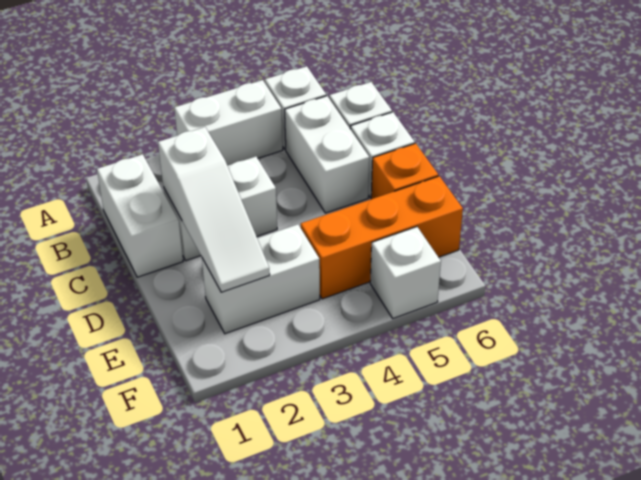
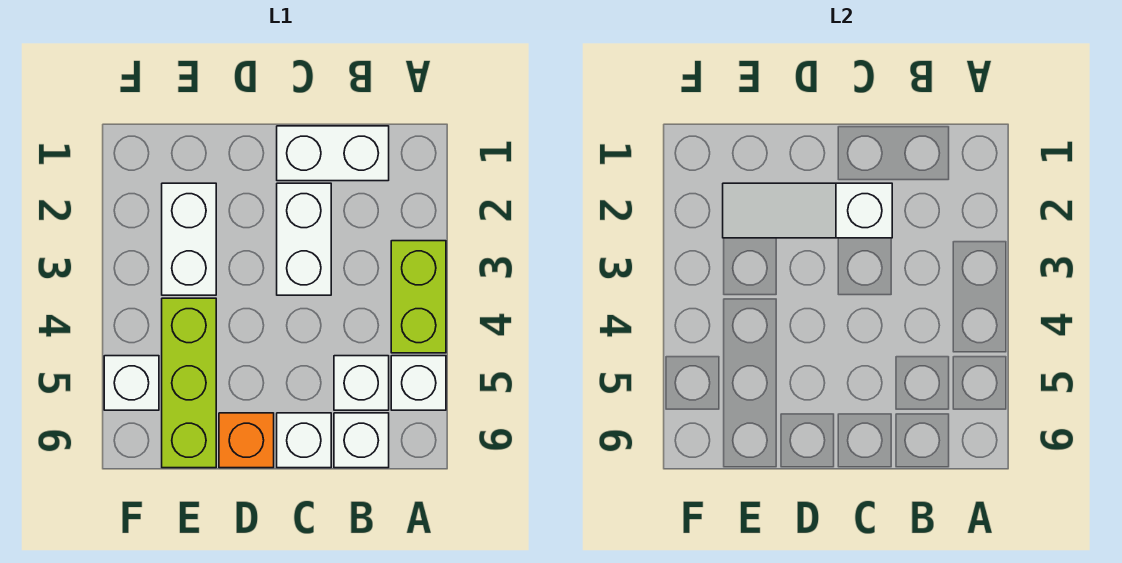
white 1x2 brick [174,80,283,166] -> lime 1x2 brick [391,241,446,353]
white 1x2 brick [285,96,369,213] -> white 1x1 brick [334,356,389,410]
orange 1x3 brick [301,176,463,299] -> lime 1x3 brick [162,298,216,468]

